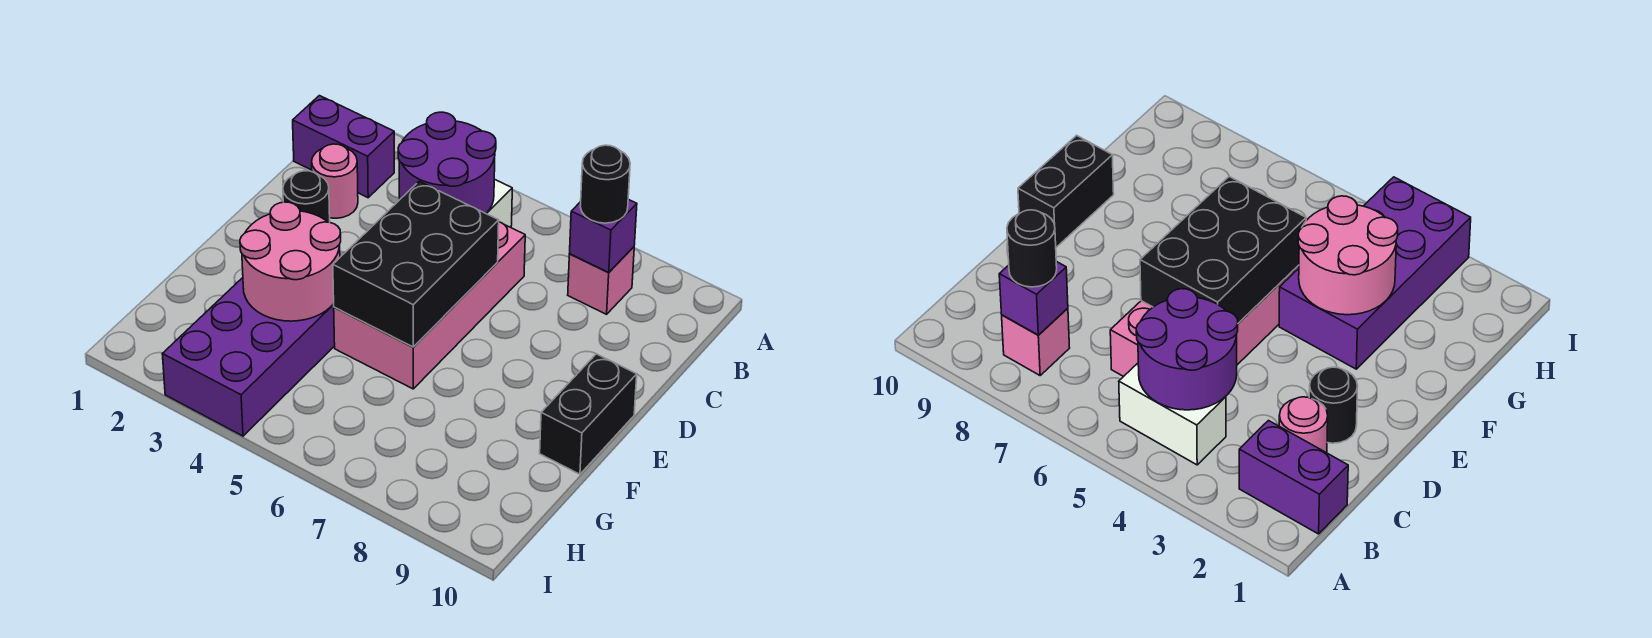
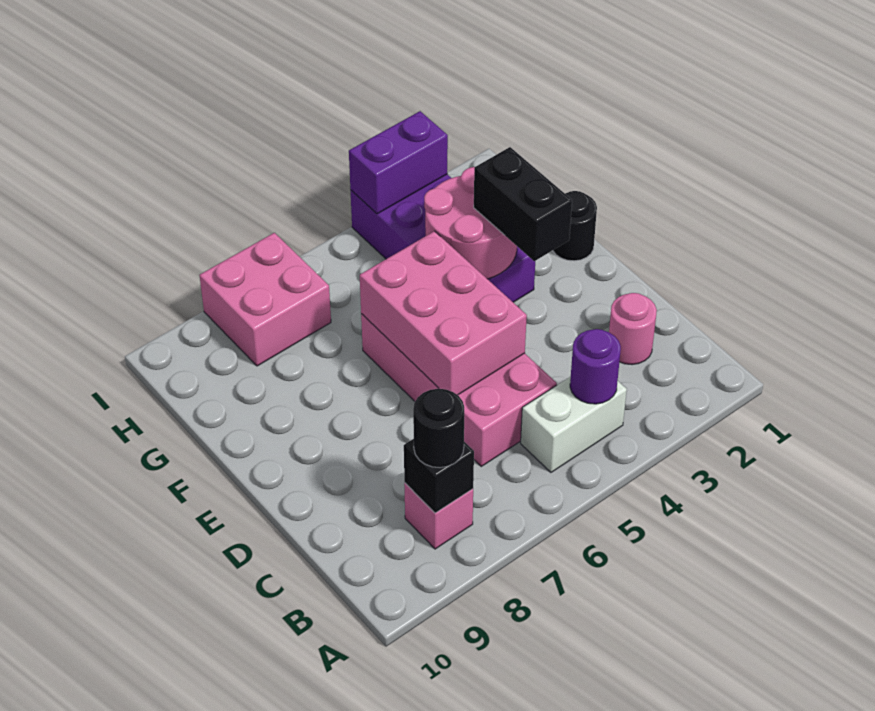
purple 1x2 brick [293,96,394,198] -> purple 1x2 brick moved to [349,111,448,214]
purple 2x2 round brick [398,112,496,213] -> purple 1x1 round brick [570,329,621,404]
purple 1x1 brick [570,199,637,273] -> black 1x1 brick [404,439,474,513]
black 1x1 round brick [283,171,330,222] -> black 1x1 round brick moved to [553,191,597,261]
black 2x3 brick [333,181,499,347] -> pink 2x3 brick [360,231,527,395]
black 1x2 brick [540,354,637,474] -> black 1x2 brick moved to [474,147,572,261]
none -> pink 2x2 brick [199,233,331,366]

